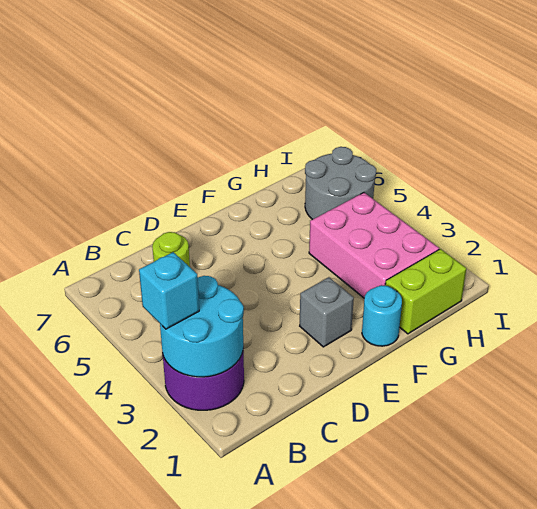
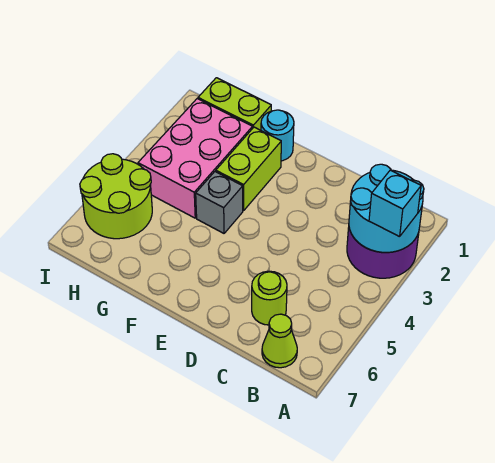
none -> lime 1x1 cone [262,314,297,368]
grey 1x1 brick [300,277,354,347] -> grey 1x1 brick moved to [196,171,243,233]
none -> lime 1x2 brick [216,127,281,211]
grey 2x2 round brick [305,147,376,220] -> lime 2x2 round brick [80,154,152,239]

